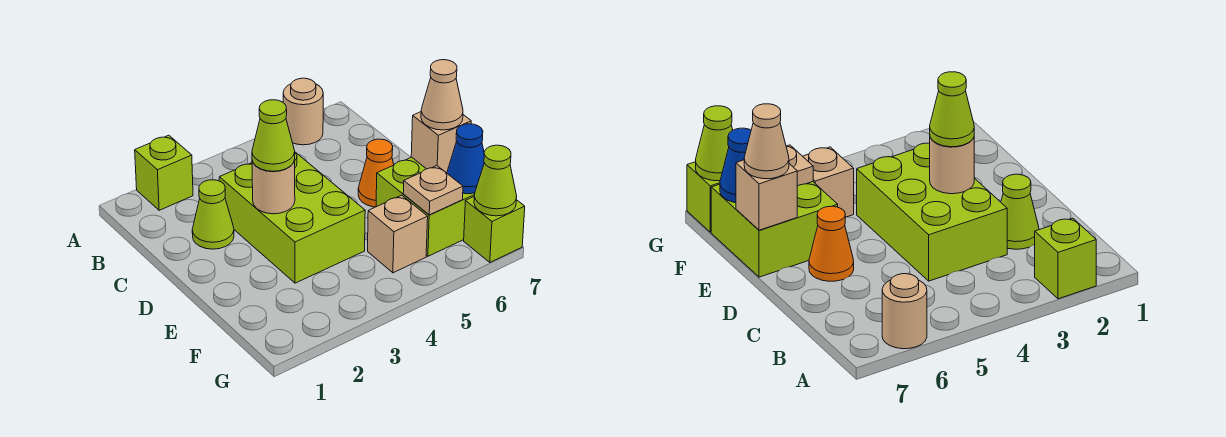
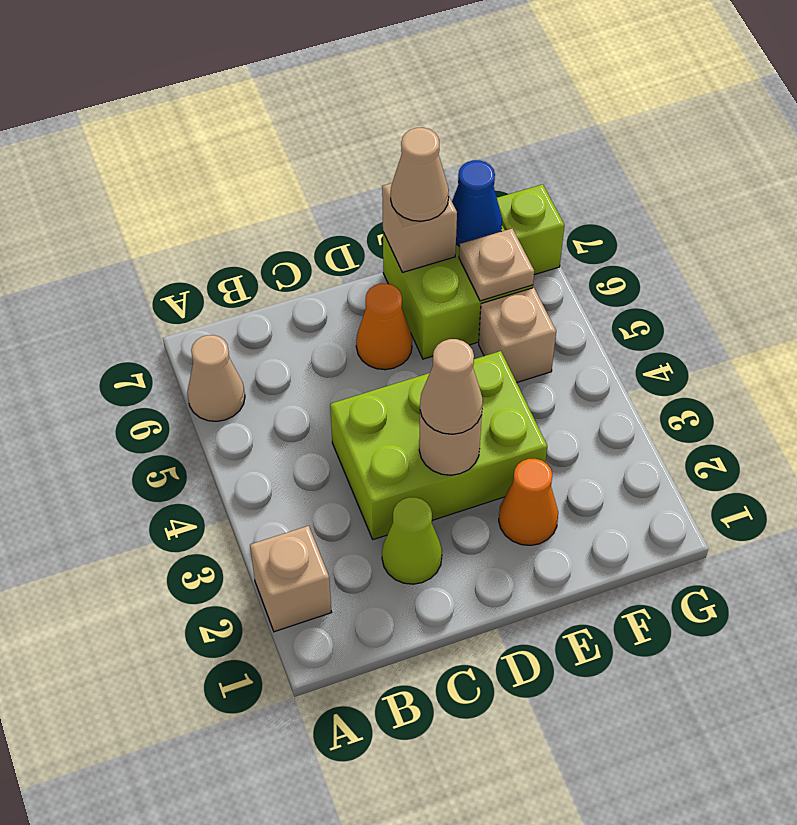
lime 1x1 brick [135,135,193,210] -> tan 1x1 brick [250,526,332,632]
tan 1x1 round brick [283,78,323,145] -> tan 1x1 cone [187,335,245,421]
lime 1x1 cone [252,100,295,171] -> tan 1x1 cone [420,339,483,434]
none -> orange 1x1 cone [499,459,558,545]
lime 1x1 cone [474,145,517,216] -> none

